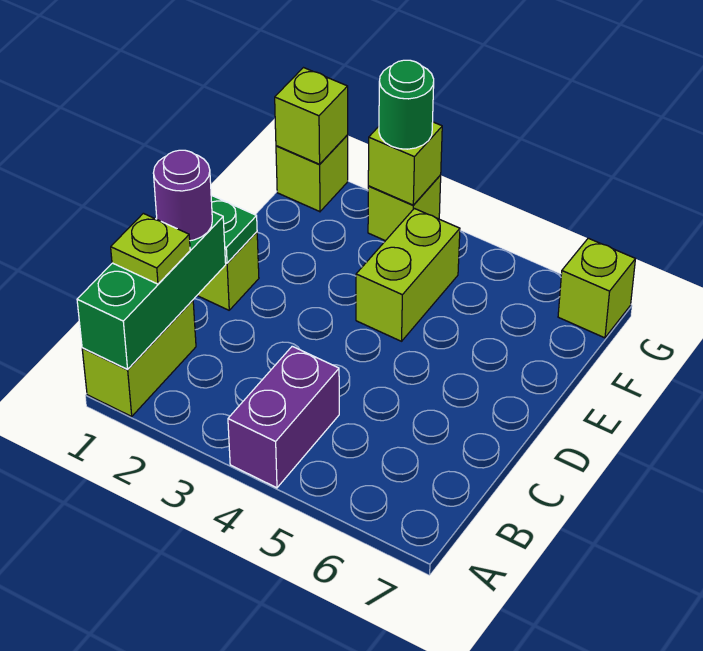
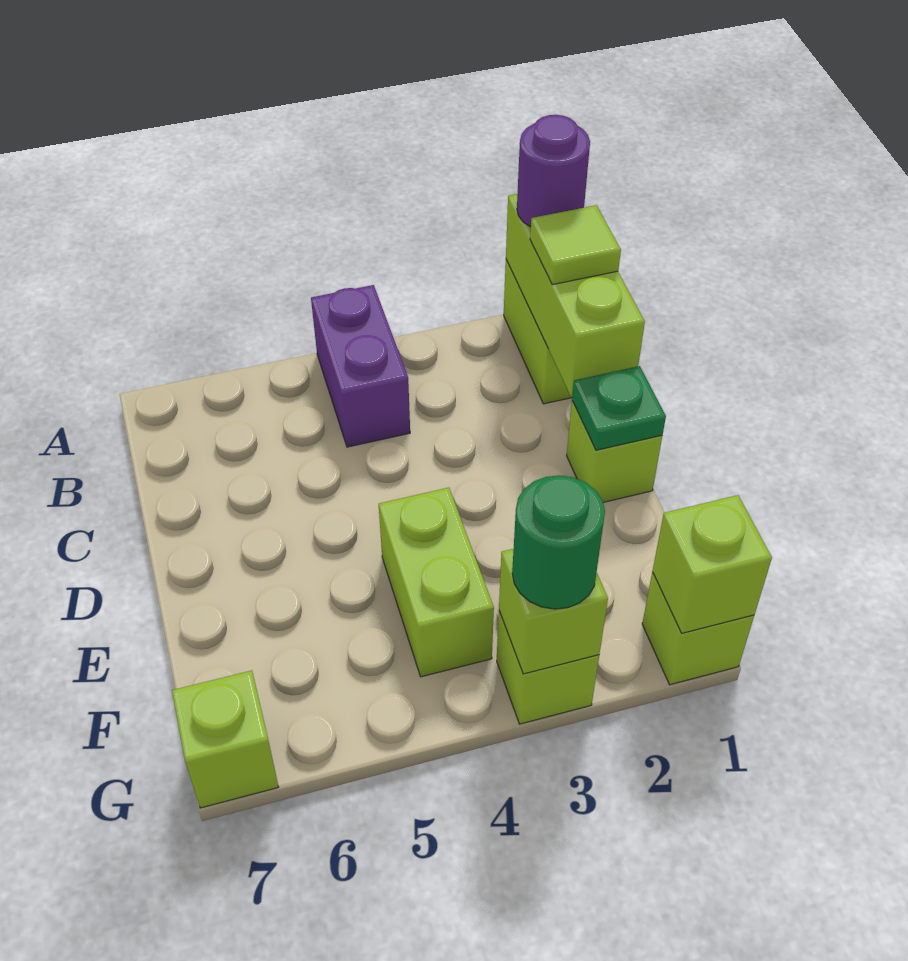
green 1x3 brick [77,212,226,369] -> lime 1x3 brick [506,194,645,397]
lime 1x1 plate [111,213,190,284] -> lime 1x1 tile [530,205,621,285]
purple 1x1 round brick [154,150,212,241] -> purple 1x1 round brick moved to [517,115,590,227]

